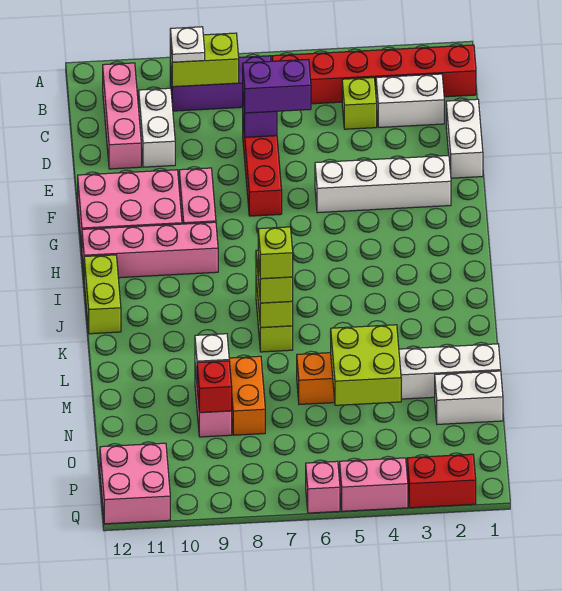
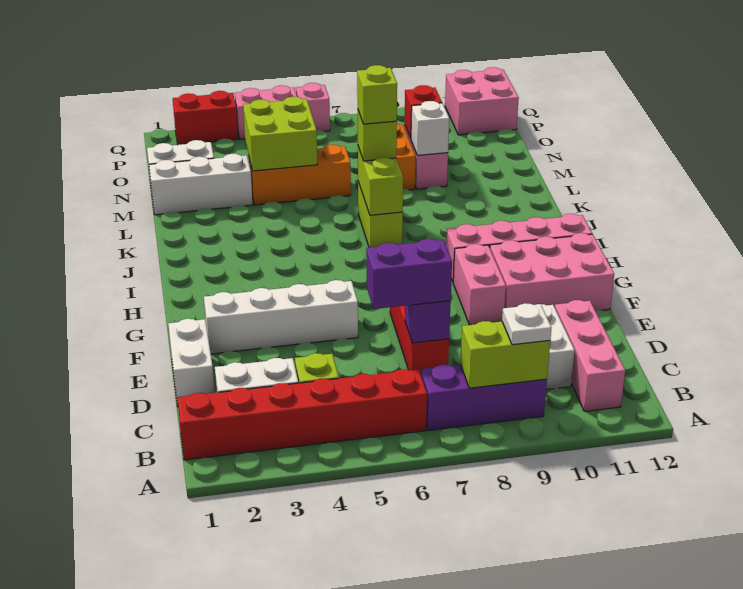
lime 1x2 brick [84,255,121,334] -> none

